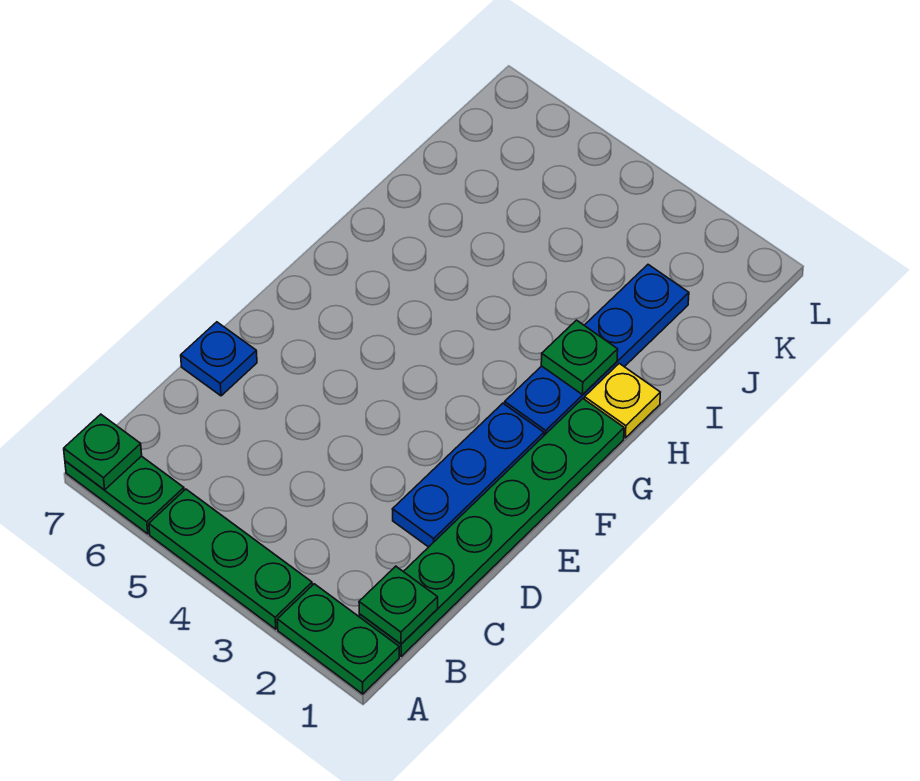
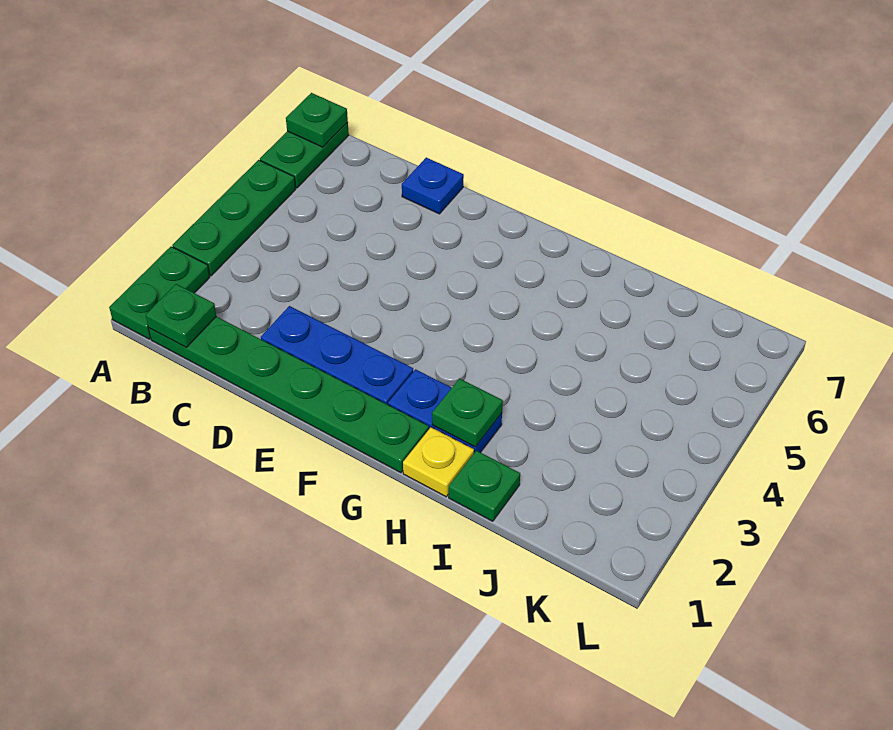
blue 1x4 plate [505,265,689,435] -> blue 1x2 plate [388,369,502,453]
none -> green 1x1 plate [449,450,520,521]

